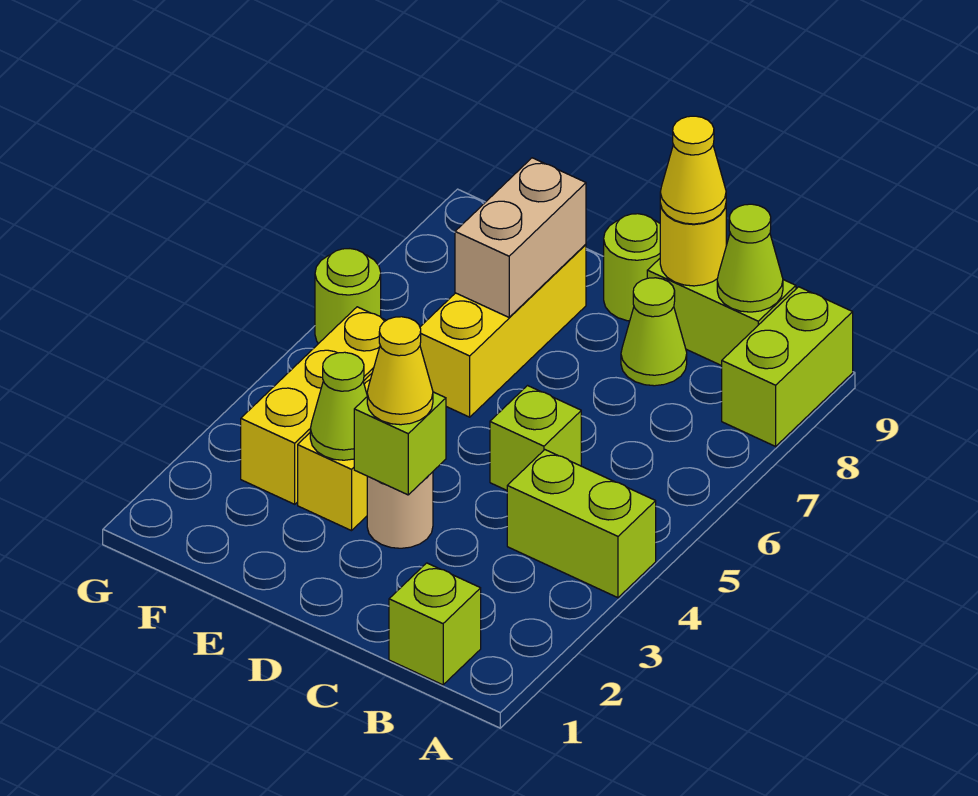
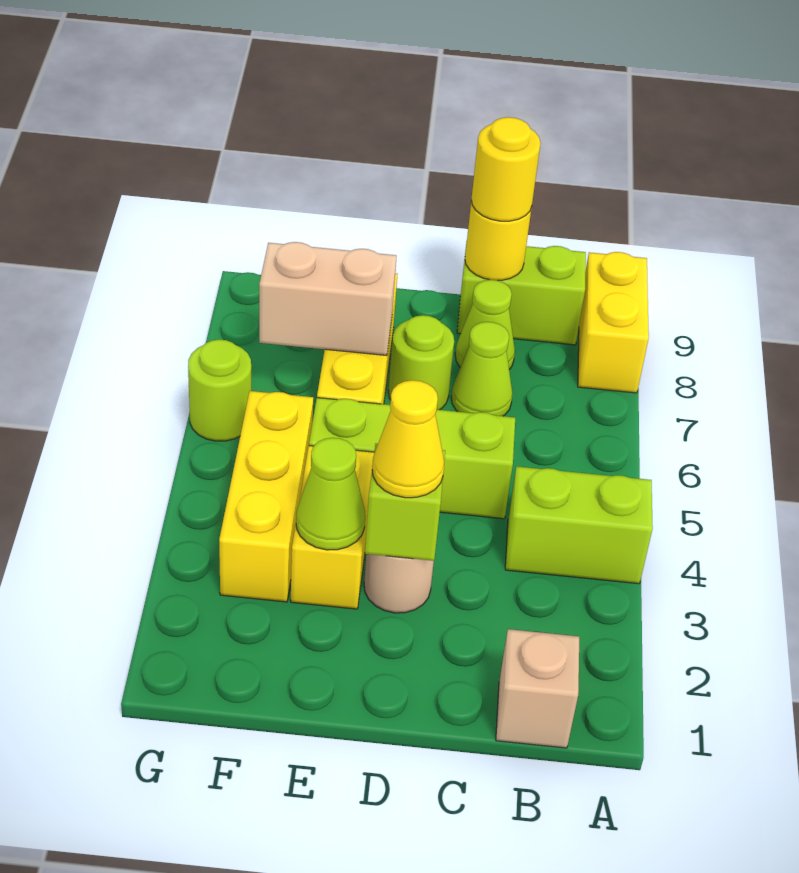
lime 1x2 brick [722,287,853,446] -> yellow 1x2 brick [578,252,649,393]
lime 1x1 brick [389,563,481,685] -> tan 1x1 brick [496,629,579,748]
lime 1x1 cone [717,204,783,312] -> lime 1x1 cone moved to [451,322,513,416]
lime 1x1 brick [490,386,581,490] -> lime 1x3 brick [309,398,515,519]
yellow 1x1 cone [660,116,726,224] -> yellow 1x1 round brick [471,117,541,221]
lime 1x1 round brick [604,214,660,321] -> lime 1x1 round brick moved to [389,315,454,410]
tan 1x2 brick [455,158,586,317] -> tan 1x2 brick turned to [259,242,397,355]

